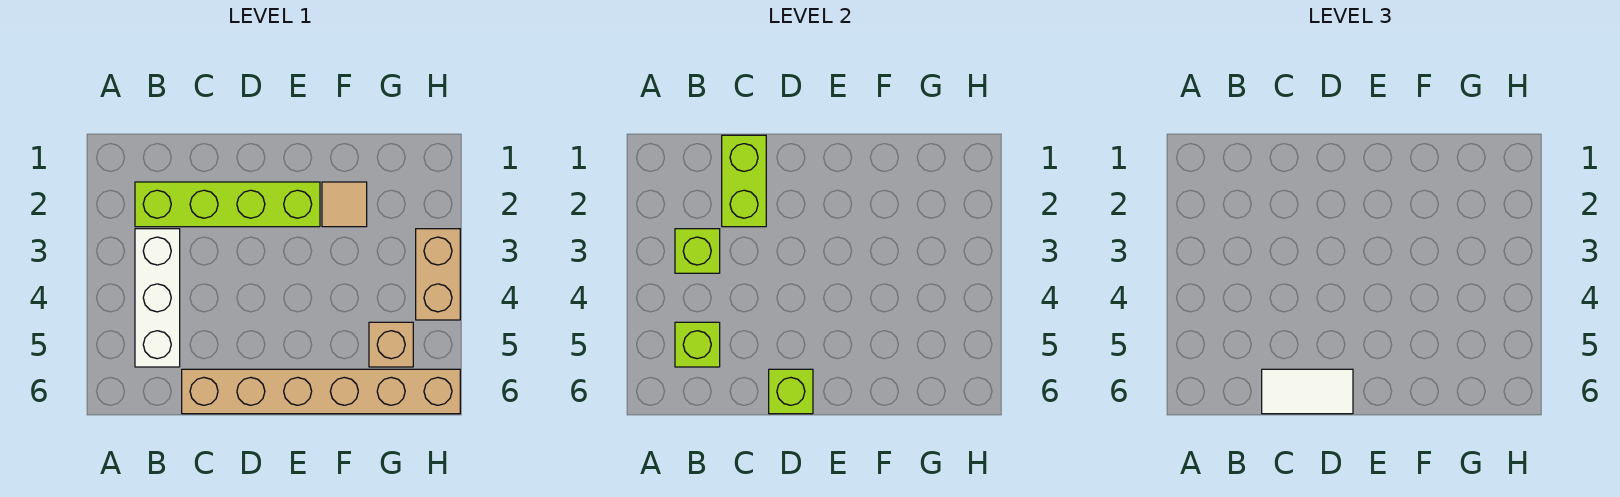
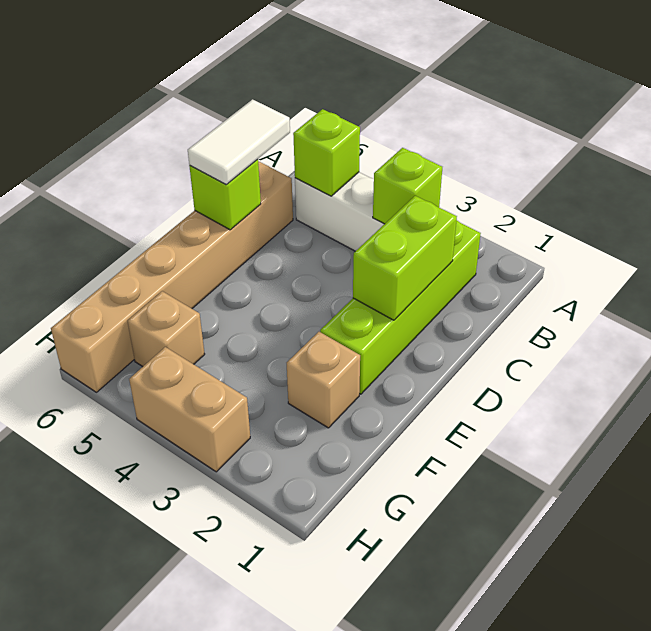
lime 1x2 brick [722,135,766,227] -> lime 1x2 brick turned to [353,196,457,320]
tan 1x1 tile [322,182,367,227] -> tan 1x1 brick [287,332,360,428]

